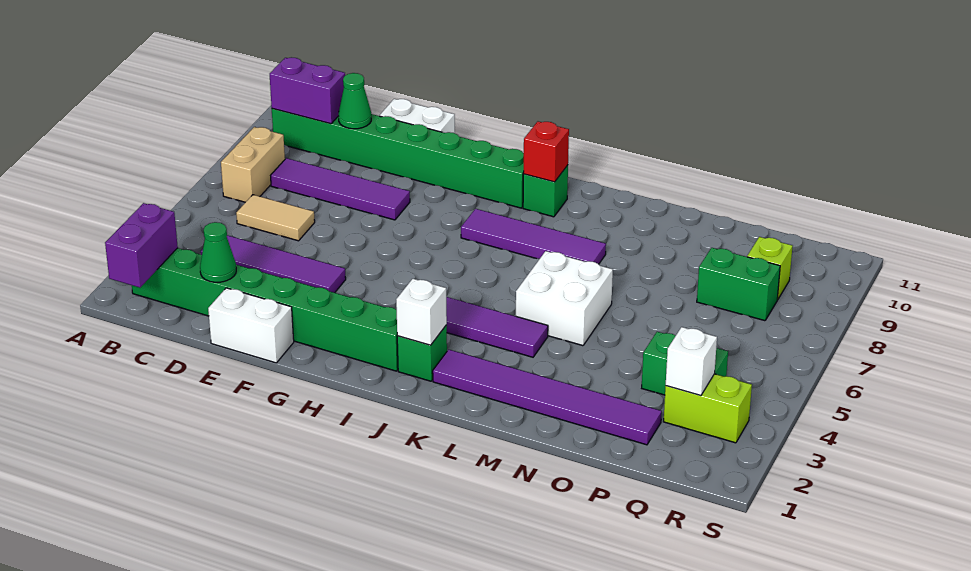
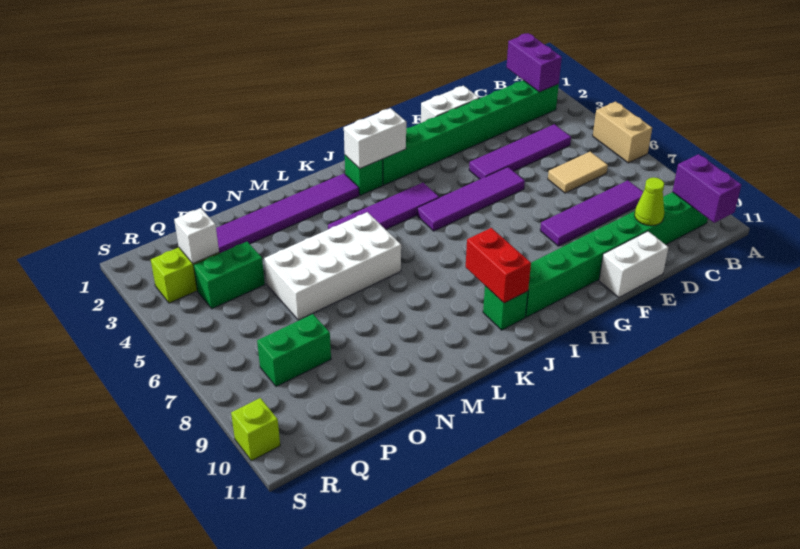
tan 1x2 brick [221,127,285,202] -> tan 1x2 brick moved to [593,102,652,163]
purple 1x2 brick [270,57,345,124] -> purple 1x2 brick turned to [672,154,741,223]
green 1x1 cone [200,222,236,282] -> none
green 1x1 cone [339,73,371,129] -> lime 1x1 cone [635,178,664,226]
purple 1x4 tile [461,209,606,264] -> purple 1x4 tile moved to [417,167,525,231]
white 1x1 brick [396,279,447,345] -> white 1x2 brick [344,108,406,169]
red 1x1 brick [523,121,569,182] -> red 1x2 brick [466,228,531,303]
white 2x2 brick [516,251,613,346] -> white 2x4 brick [264,212,401,320]
lime 1x1 brick [747,237,793,300] -> lime 1x1 brick moved to [231,398,280,461]

